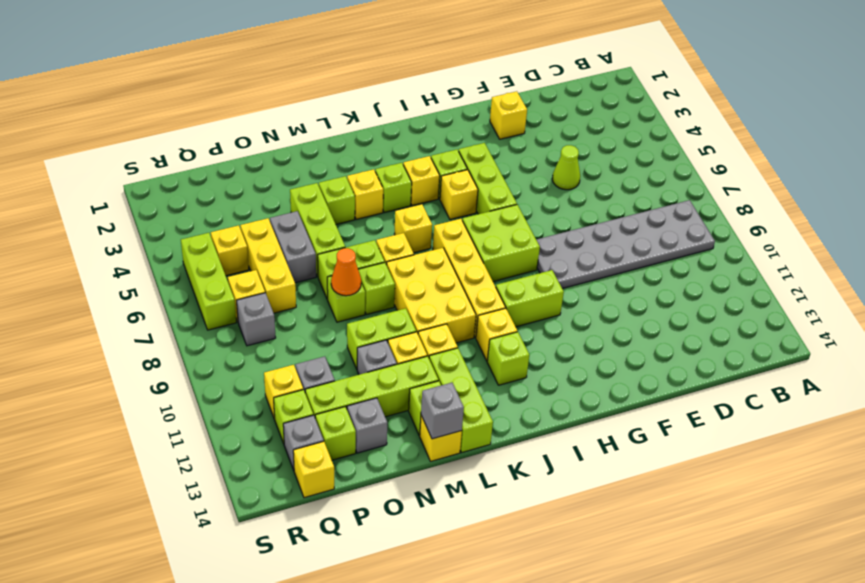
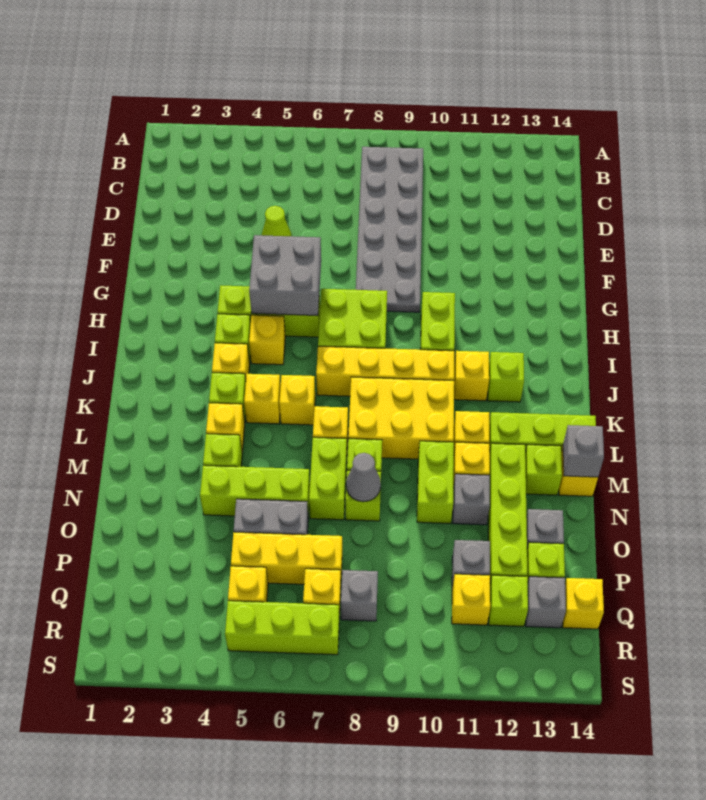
yellow 1x1 brick [490,91,527,139] -> yellow 1x1 brick moved to [244,374,281,424]
none -> grey 2x2 brick [249,235,321,316]
orange 1x1 cone [331,248,361,296] -> grey 1x1 cone [346,453,381,502]

